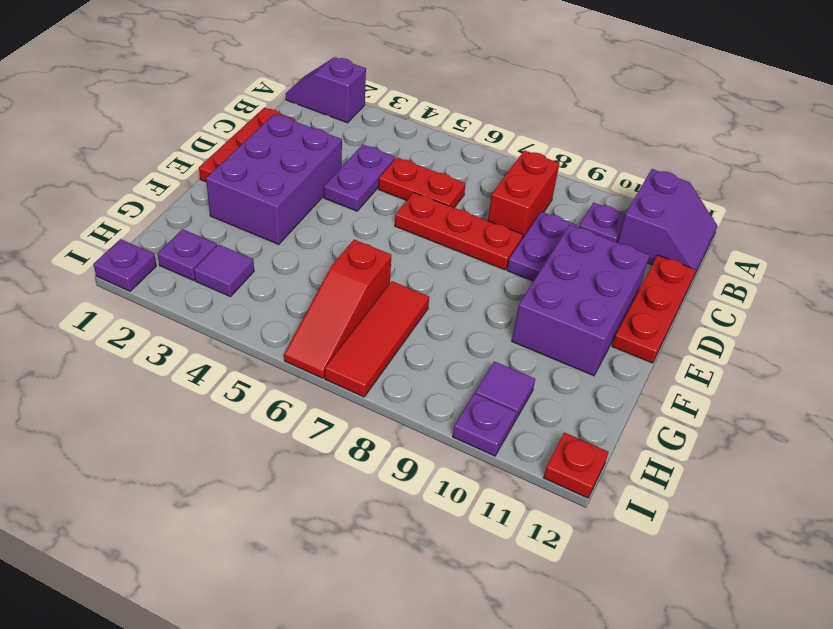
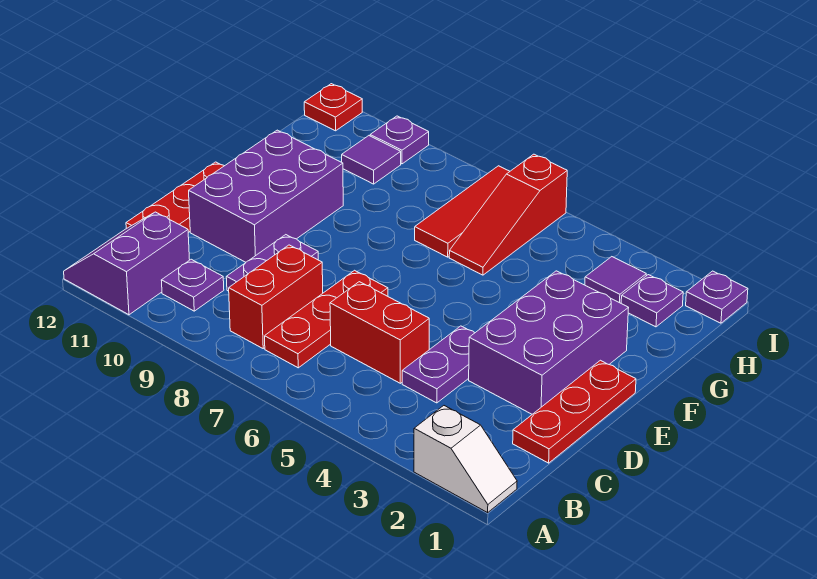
purple 1x2 slope [286,57,366,123] -> white 1x2 slope [414,406,517,513]
red 1x2 plate [379,157,466,208] -> red 1x2 brick [330,282,429,383]
red 1x3 plate [395,193,523,270] -> red 1x3 plate turned to [265,270,388,368]
red 1x3 slope [284,240,392,378] -> red 1x3 slope turned to [449,154,567,275]

